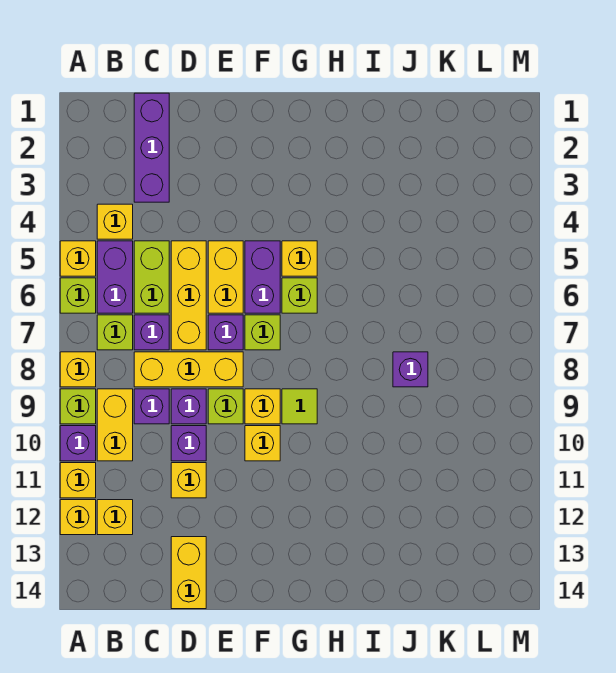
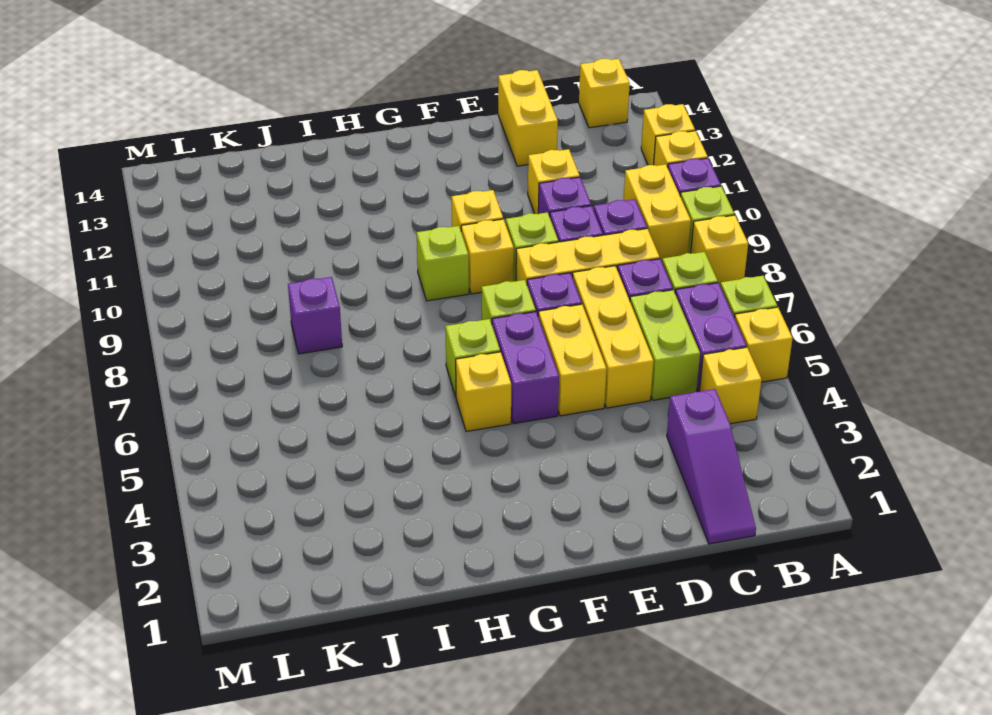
yellow 1x1 brick [97,500,133,535] -> yellow 1x1 brick moved to [579,59,630,128]
purple 1x3 brick [134,93,169,202] -> purple 1x3 slope [667,389,756,544]
lime 1x1 tile [282,389,317,424] -> lime 1x1 brick [417,226,469,301]

